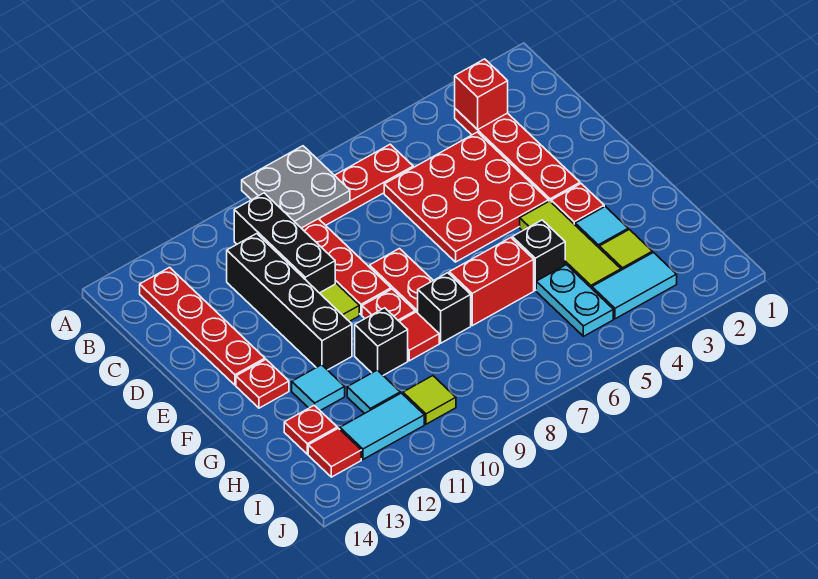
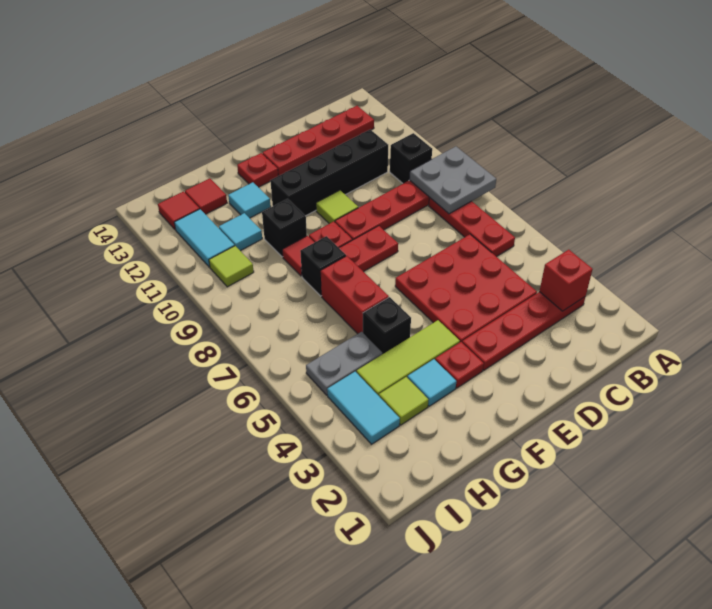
black 1x3 brick [234,193,335,293] -> black 1x1 brick [390,133,432,183]
cyan 1x2 plate [536,265,613,336] -> grey 1x2 plate [306,332,382,395]
red 1x1 plate [284,405,337,454] -> red 1x1 tile [185,178,227,214]

